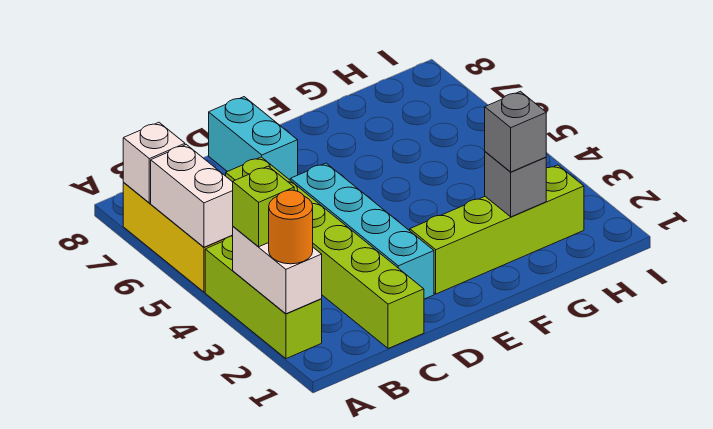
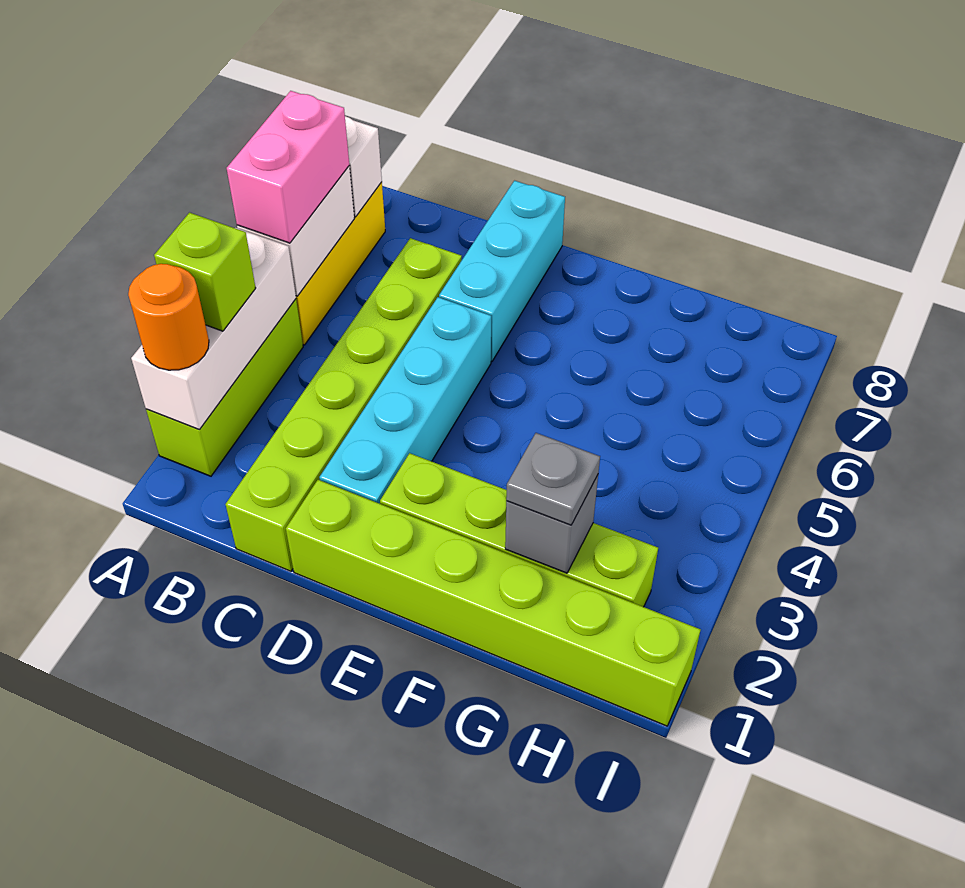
white 1x2 brick [232,227,322,314] -> white 1x3 brick [131,228,296,429]
none -> pink 1x2 brick [227,91,349,243]
none -> lime 1x6 brick [286,480,701,726]
cyan 1x2 brick [209,97,298,180] -> cyan 1x3 brick [439,181,565,361]
grey 1x1 brick [485,91,546,172] -> grey 1x1 plate [506,433,600,525]

